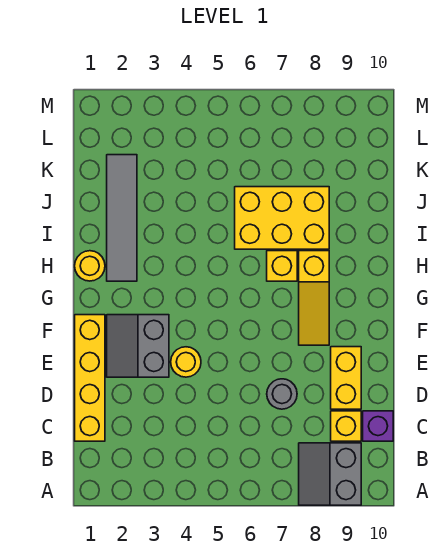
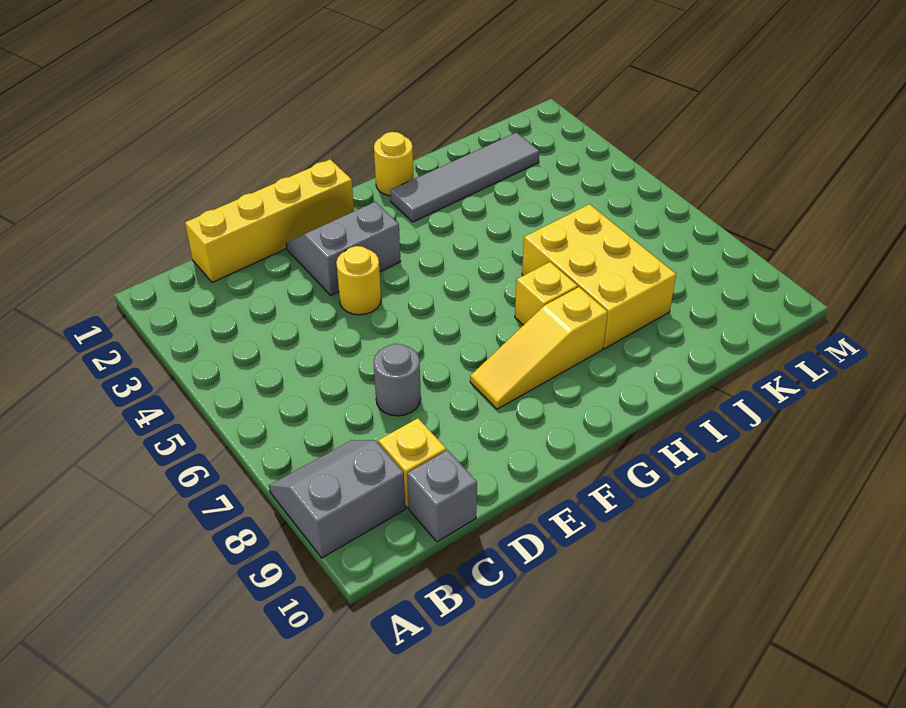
purple 1x1 brick [363,411,393,441] -> grey 1x1 brick [407,450,477,542]
yellow 1x2 brick [331,347,361,409] -> none

